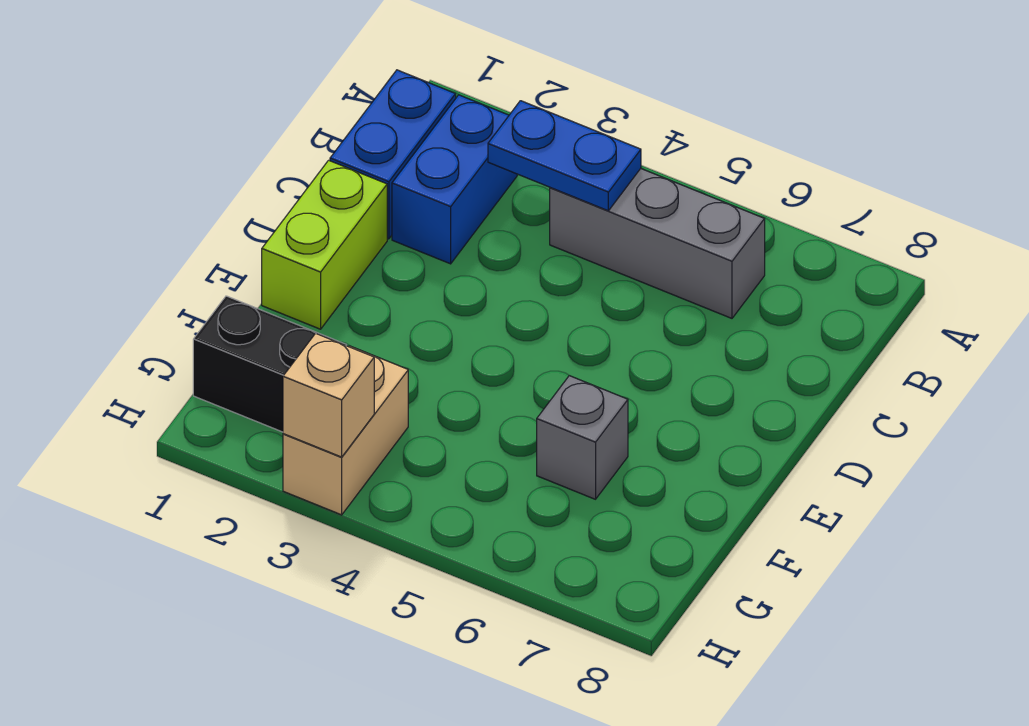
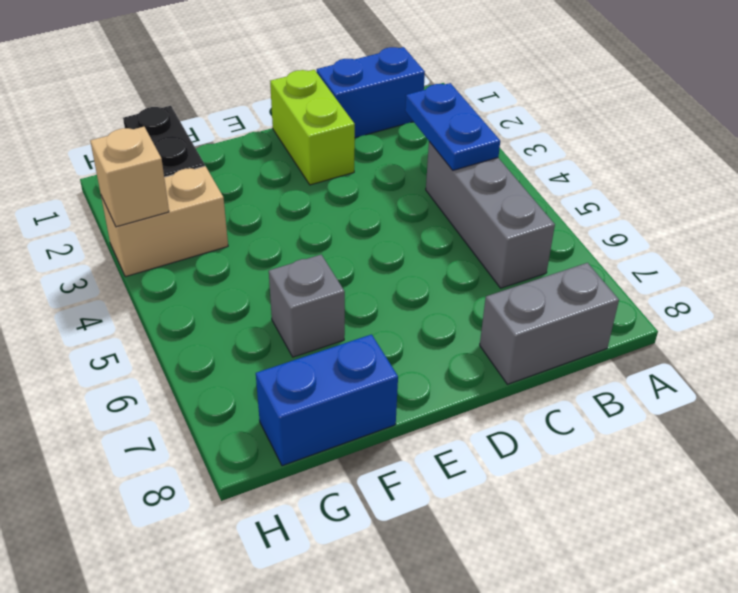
blue 1x2 brick [392,95,517,264] -> blue 1x2 brick moved to [256,335,398,466]
none -> grey 1x2 brick [480,263,619,384]
lime 1x2 brick [262,160,387,329] -> lime 1x2 brick turned to [270,70,355,185]

